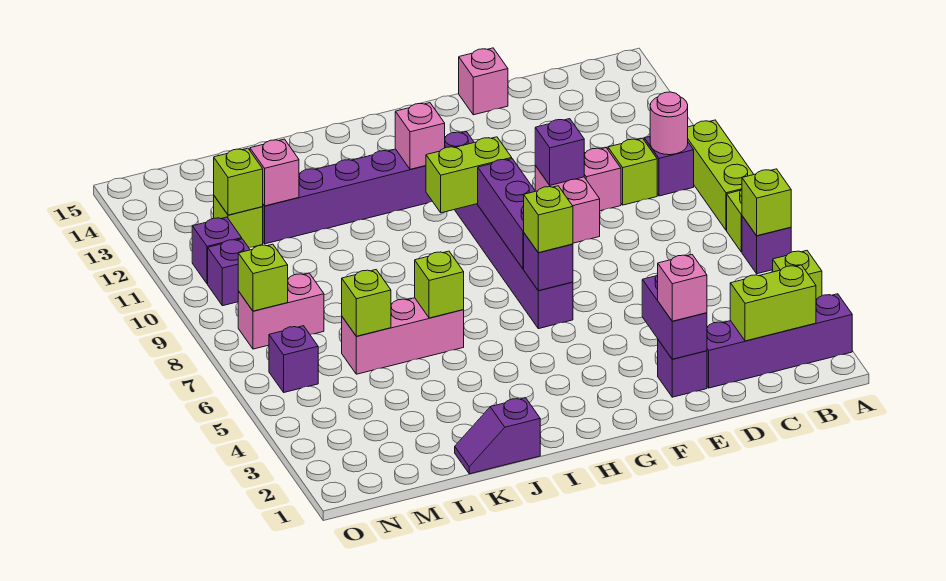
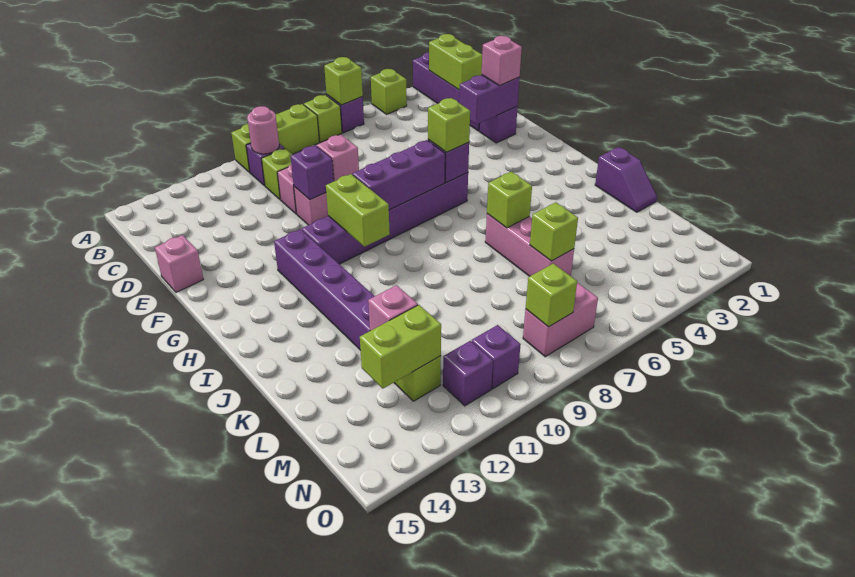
pink 1x1 brick [395,103,445,169] -> pink 1x1 brick moved to [317,134,359,181]
pink 1x2 brick [238,273,324,349] -> pink 1x2 brick turned to [523,282,598,357]
lime 1x1 brick [214,148,263,215] -> lime 1x2 brick [360,305,441,389]
purple 1x1 brick [269,326,318,392] -> none

